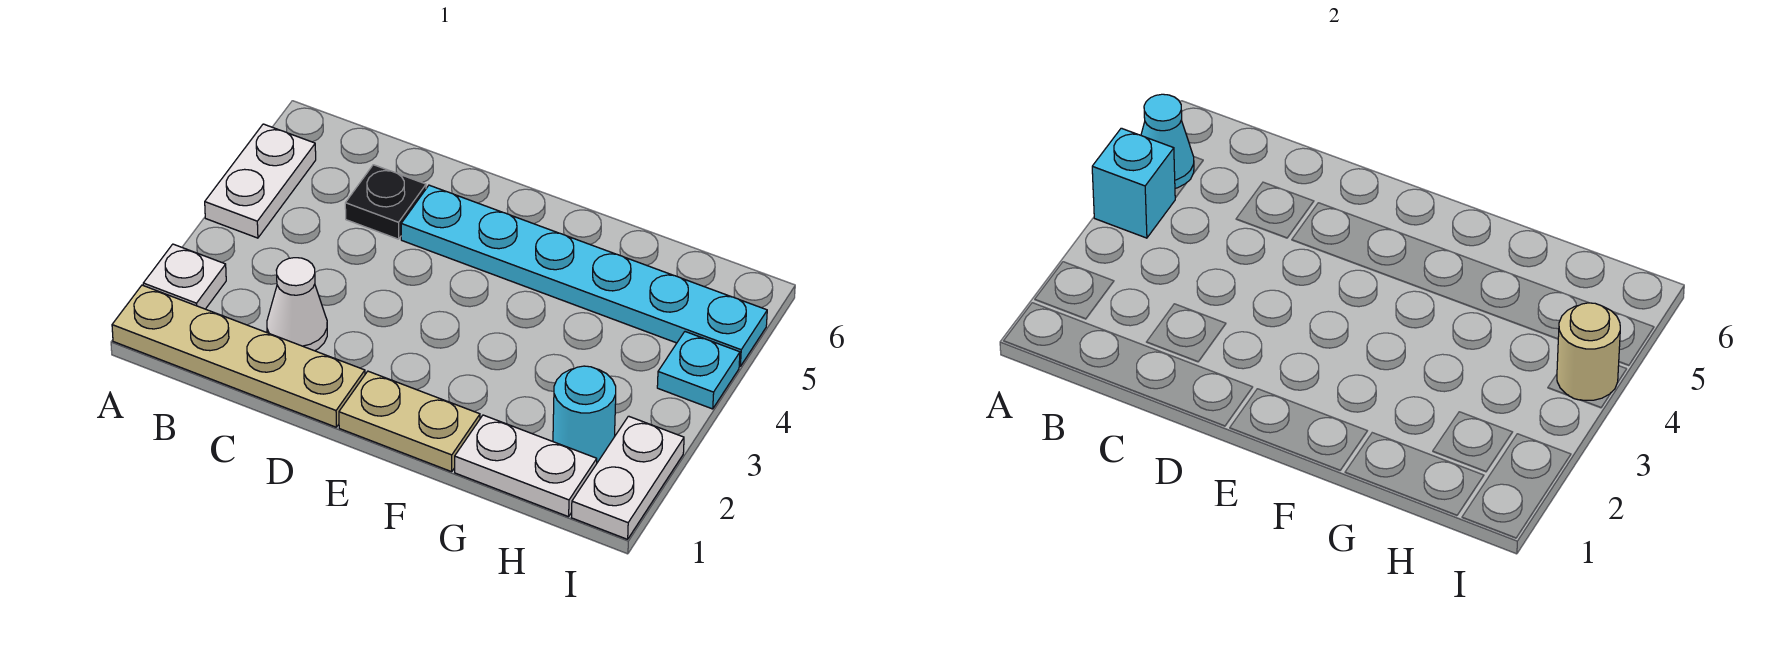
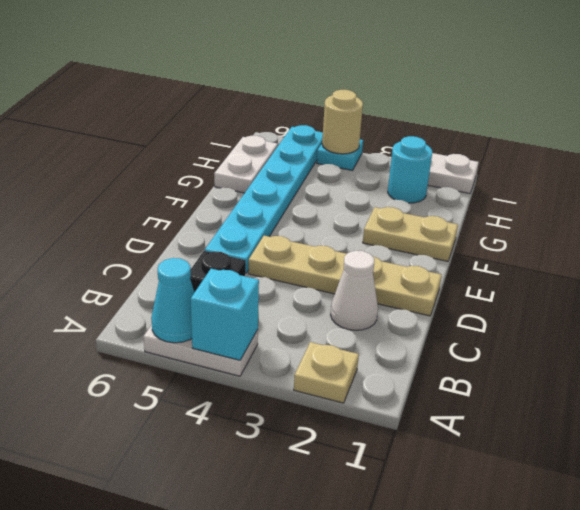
tan 1x4 plate [112,285,365,427] -> tan 1x4 plate turned to [249,236,442,316]
white 1x1 plate [143,244,226,309] -> tan 1x1 plate [294,342,359,403]
tan 1x2 plate [339,371,480,472] -> tan 1x2 plate turned to [363,207,458,261]
white 1x2 plate [455,415,597,517] -> white 1x2 plate moved to [214,136,278,193]

